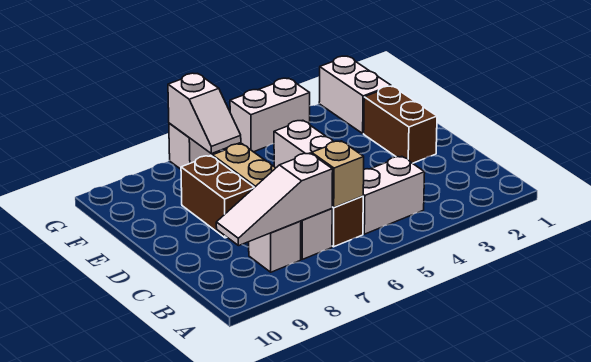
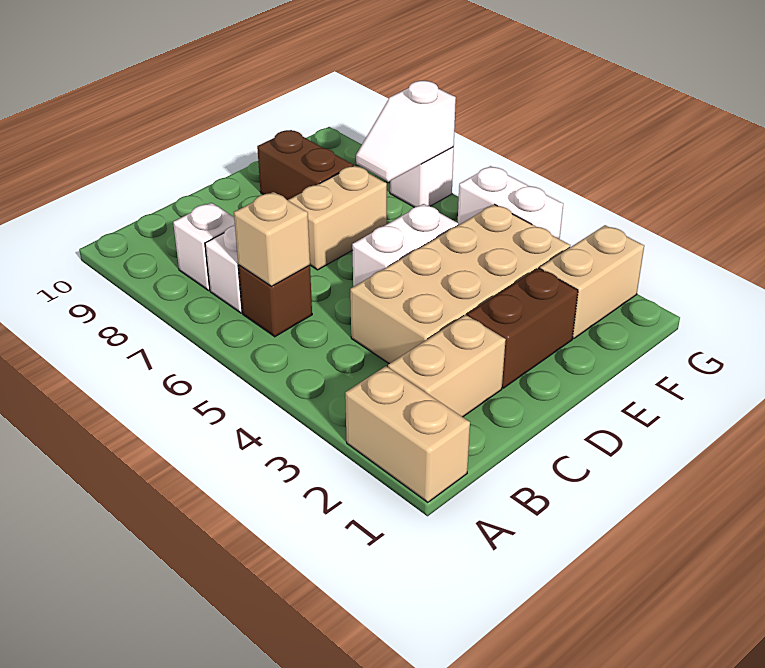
none -> tan 1x2 brick [345,366,470,502]
none -> tan 1x2 brick [388,315,506,417]
white 1x2 brick [363,156,425,234] -> none
white 1x3 slope [216,153,333,246] -> none
none -> tan 2x4 brick [350,204,570,364]
brown 1x2 brick [181,156,254,238] -> brown 1x2 brick turned to [257,130,353,200]
white 1x2 brick [319,56,391,133] -> tan 1x2 brick [540,225,644,339]

